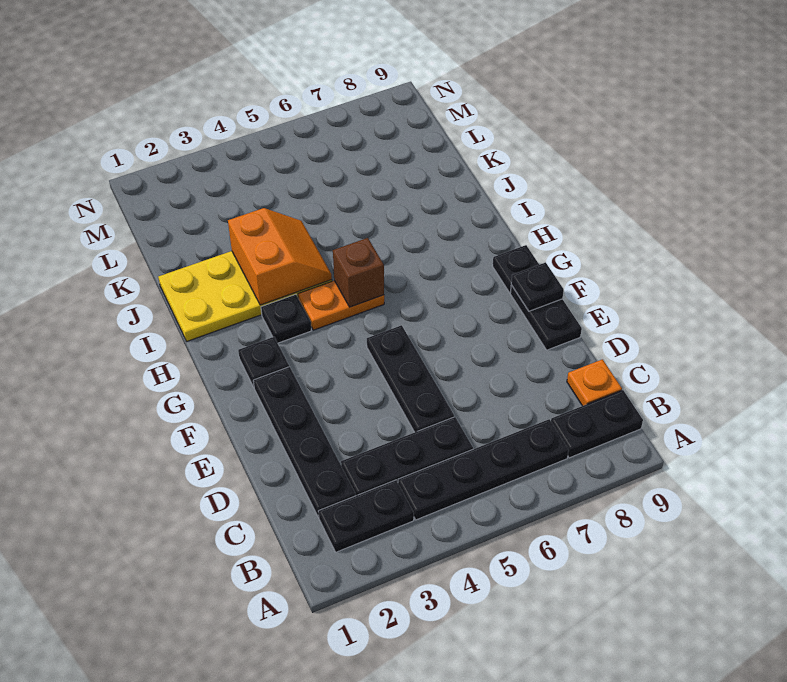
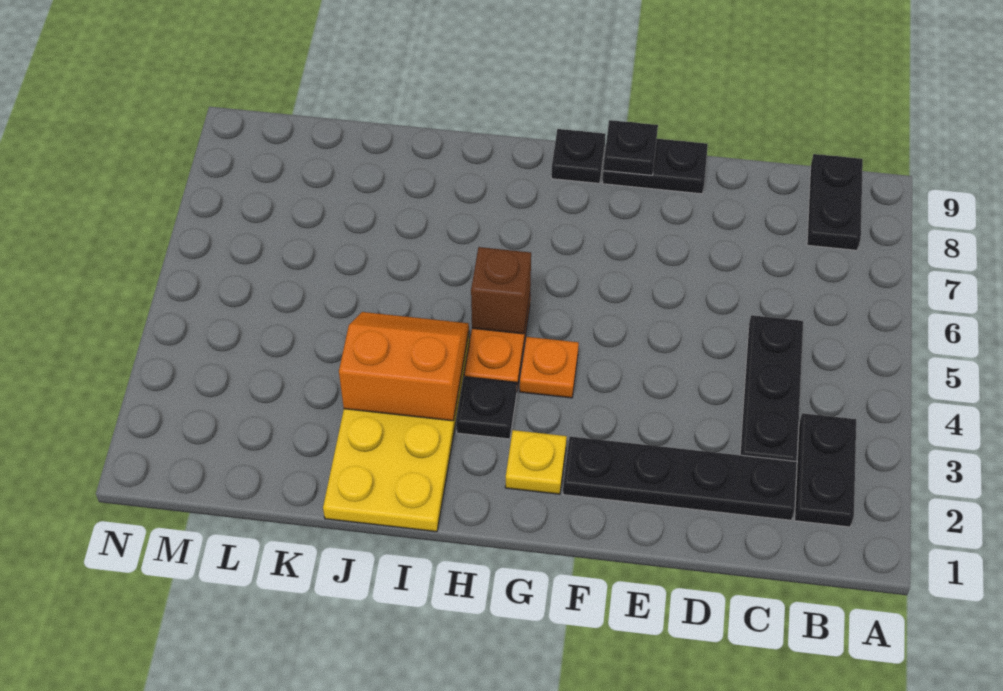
black 1x4 plate [398,419,569,520] -> none
orange 1x1 plate [567,359,622,406] -> orange 1x1 plate moved to [520,337,579,398]
black 1x3 plate [367,325,454,432] -> none
black 1x1 plate [238,337,289,387] -> yellow 1x1 plate [505,430,567,494]

